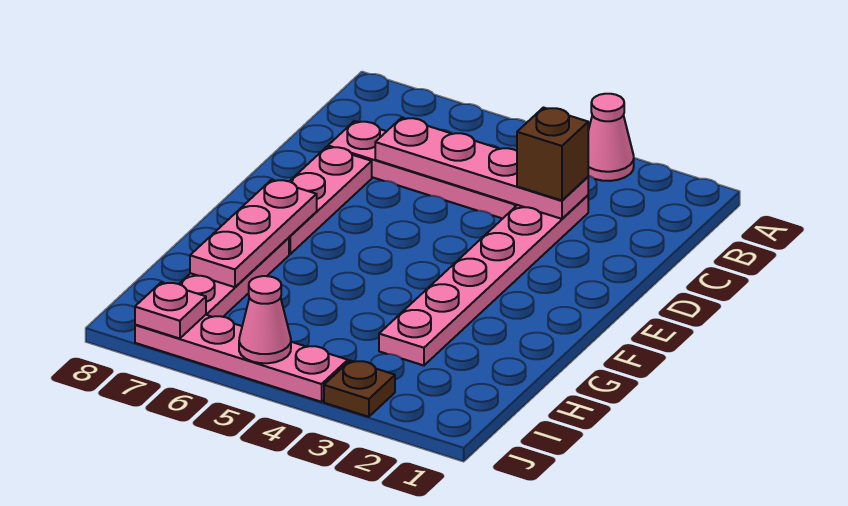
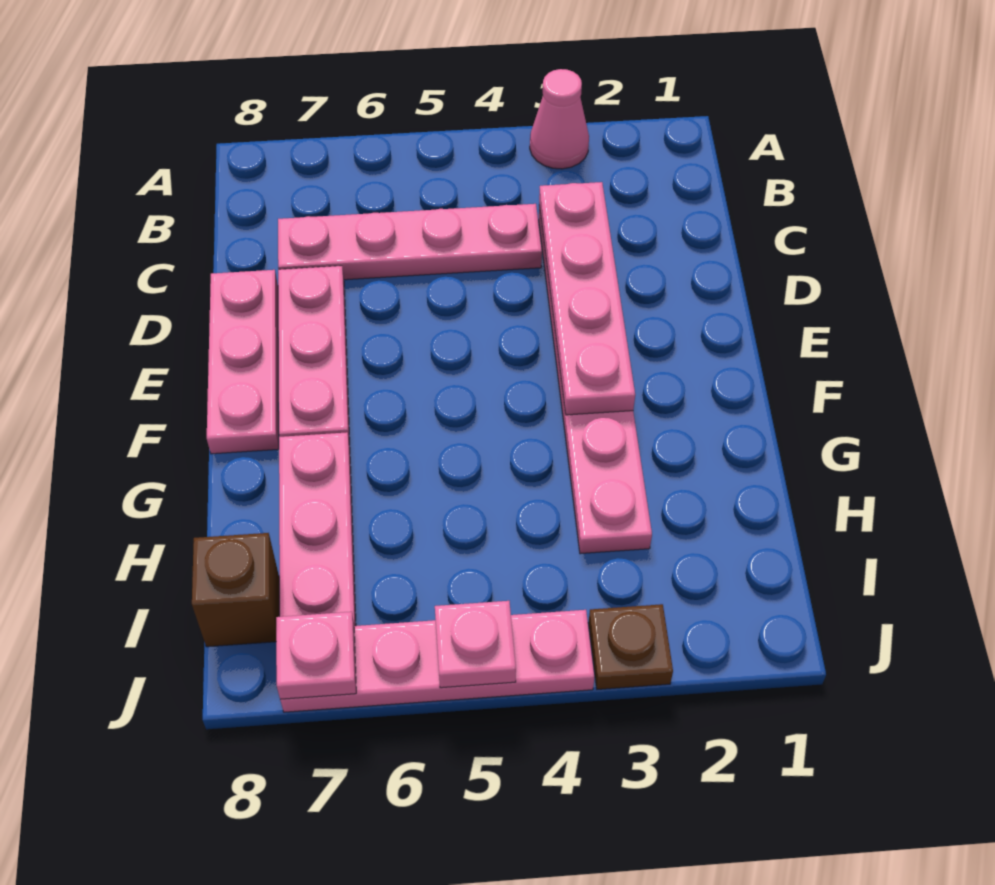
pink 1x4 plate [375,118,588,219] -> pink 1x4 plate turned to [539,182,635,415]
brown 1x1 brick [517,108,588,200] -> brown 1x1 brick moved to [192,533,279,647]
pink 1x3 plate [190,180,317,287] -> pink 1x3 plate moved to [207,270,279,454]
pink 1x1 cone [239,276,291,363] -> pink 1x1 plate [435,601,516,688]

